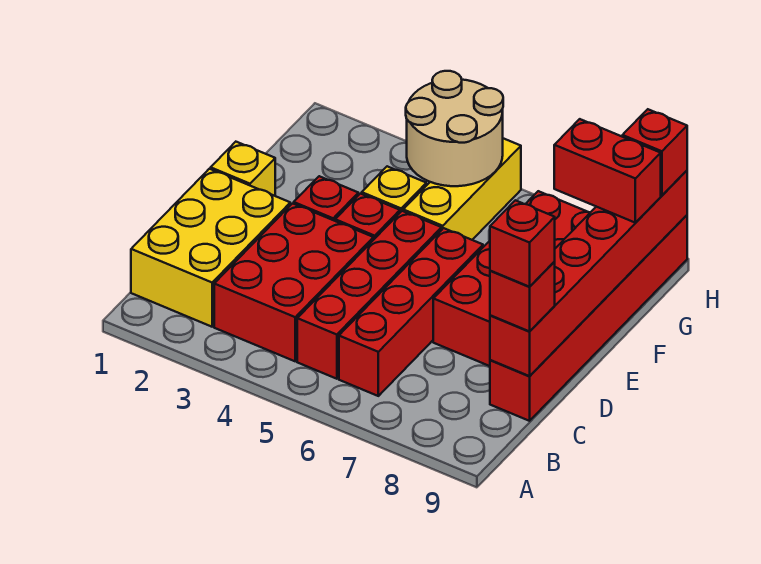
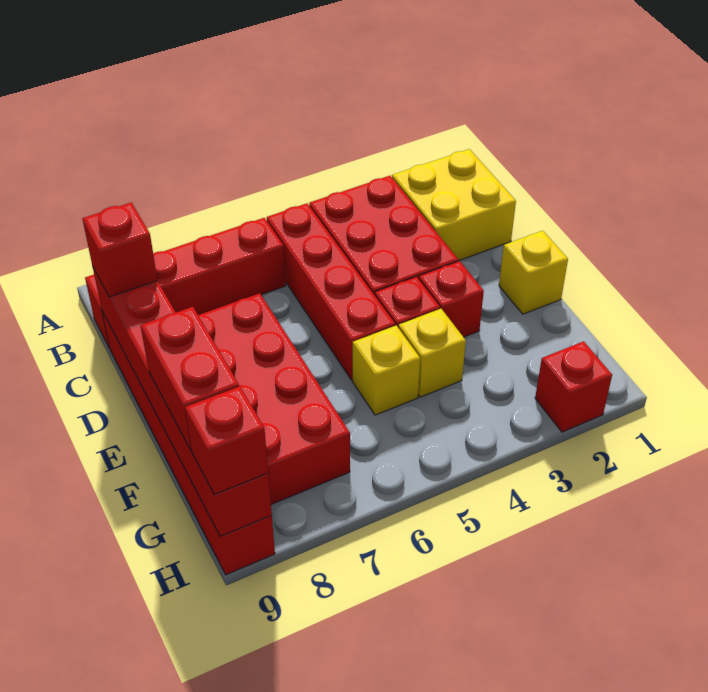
yellow 2x3 brick [131,169,290,327] -> yellow 2x2 brick [392,149,516,261]
red 1x4 brick [339,228,483,396] -> red 1x4 brick turned to [85,218,286,348]
red 1x1 brick [490,200,555,287] -> red 1x1 brick moved to [535,341,612,432]
yellow 1x3 brick [403,138,521,240] -> yellow 1x1 brick [353,326,420,415]
tan 2x2 round brick [406,71,503,186] -> none
red 1x2 brick [554,119,661,223] -> red 1x2 brick turned to [140,307,239,450]

